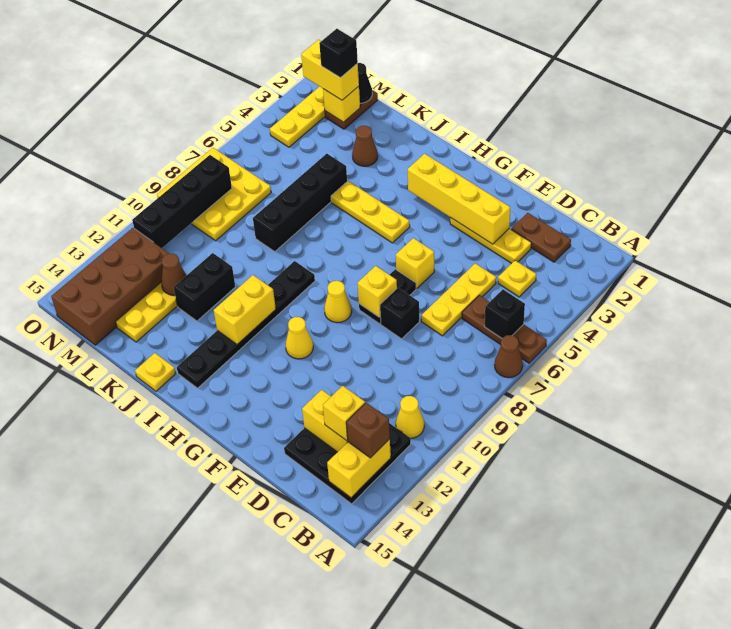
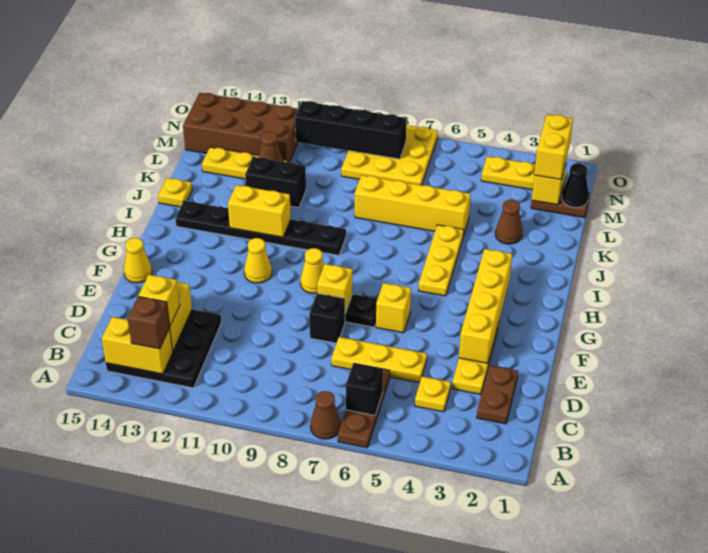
yellow 1x1 cone [396,396,424,438] -> yellow 1x1 cone moved to [124,238,152,283]
black 1x4 brick [253,154,347,252] -> yellow 1x4 brick [355,175,471,236]
black 1x1 brick [319,29,358,78] -> none

